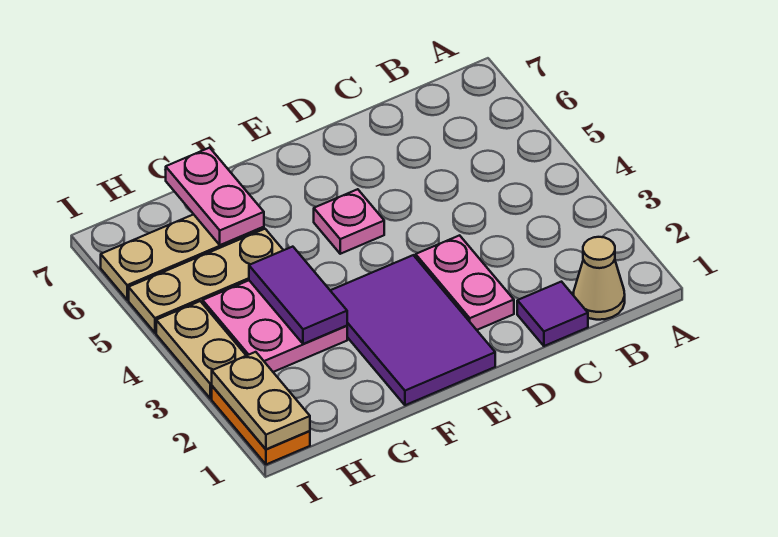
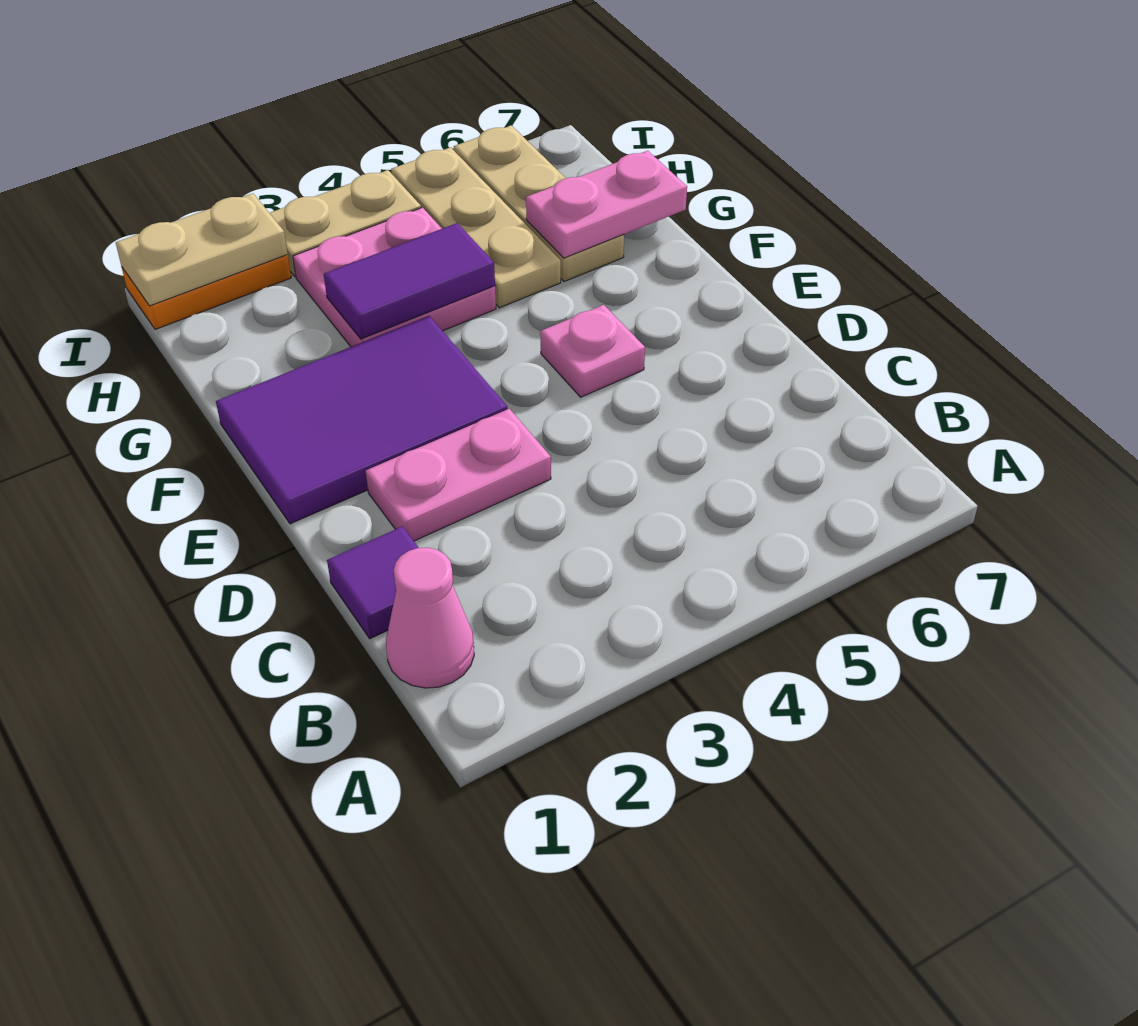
tan 1x1 cone [573,237,625,320] -> pink 1x1 cone [386,548,474,688]

